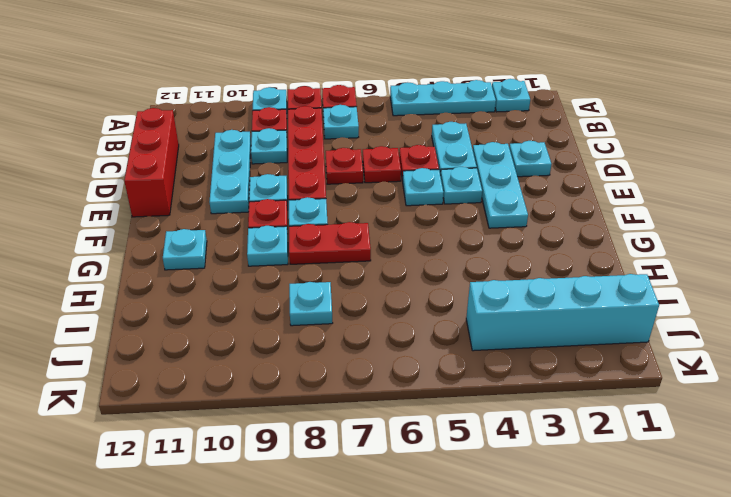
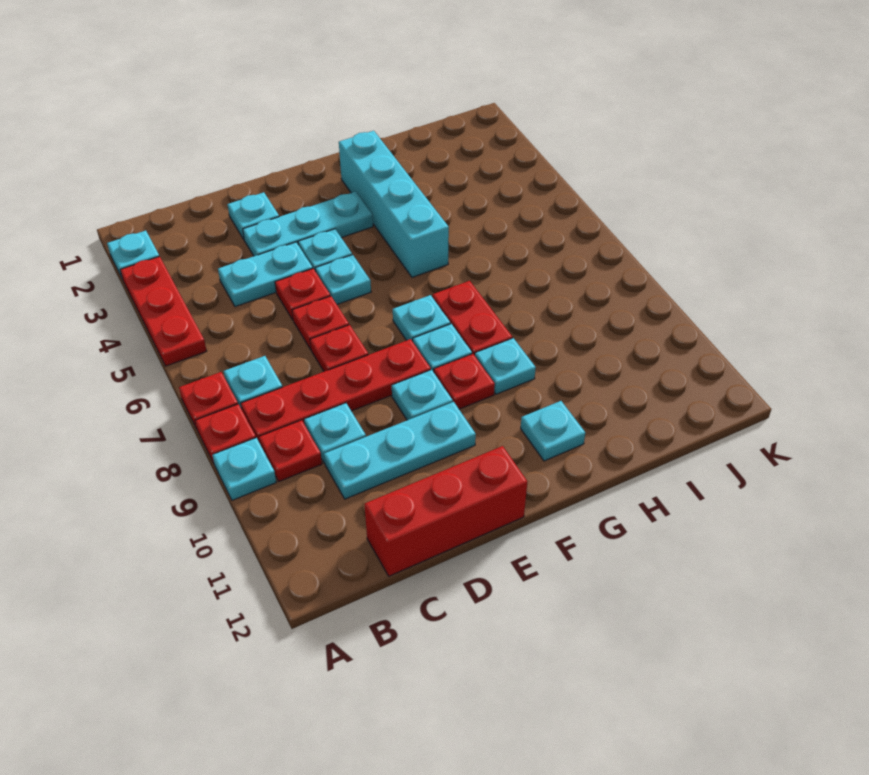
cyan 1x3 plate [390,80,496,116] -> red 1x3 plate [120,256,207,366]
cyan 1x1 plate [289,282,333,326] -> cyan 1x1 plate moved to [393,295,450,341]
cyan 1x4 brick [466,274,659,351] -> cyan 1x4 brick moved to [339,131,449,277]

